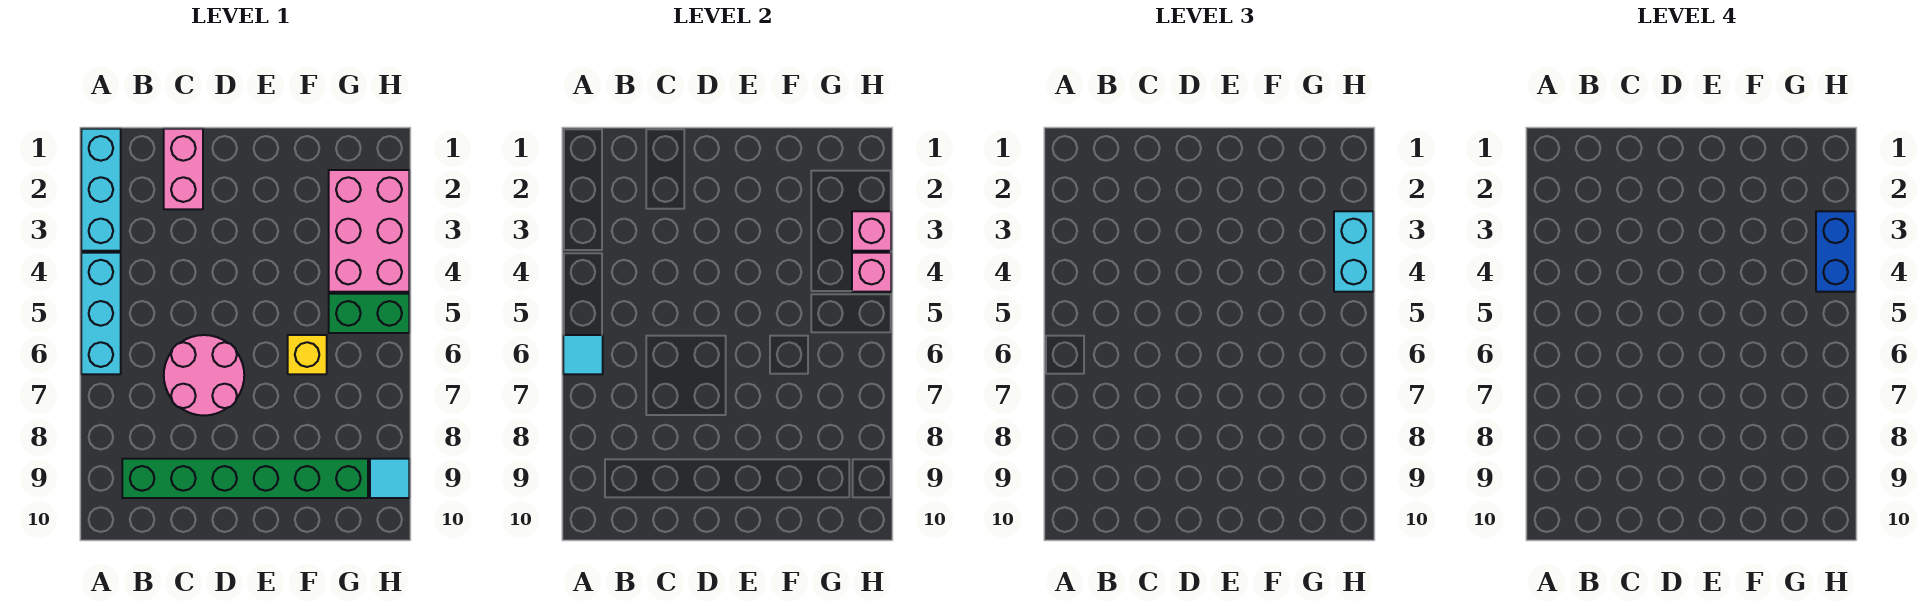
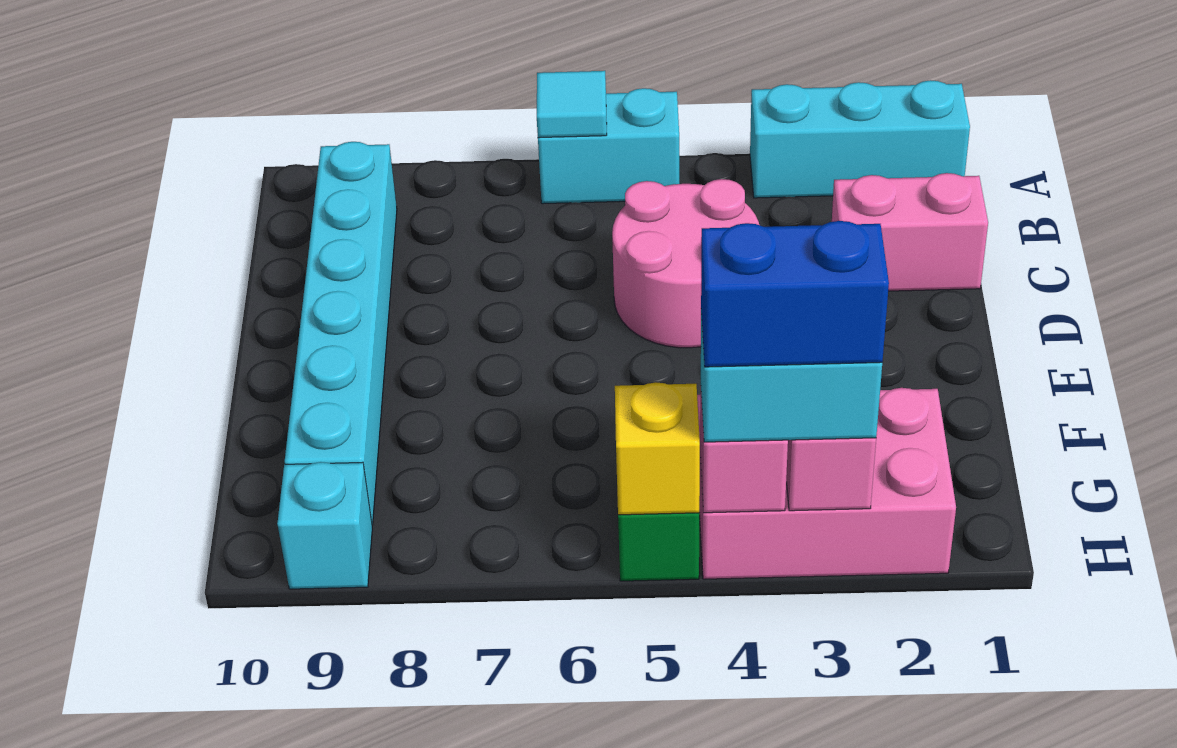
cyan 1x3 brick [81,253,121,374] -> cyan 1x2 brick [538,88,679,204]
green 1x6 brick [122,459,368,498] -> cyan 1x6 brick [285,142,397,525]
pink 2x2 round brick [164,335,244,416] -> pink 2x2 round brick moved to [612,179,759,348]
yellow 1x1 brick [288,335,327,374] -> yellow 1x1 brick moved to [615,382,700,515]
cyan 1x1 tile [370,459,409,498] -> cyan 1x1 brick [277,462,372,589]

